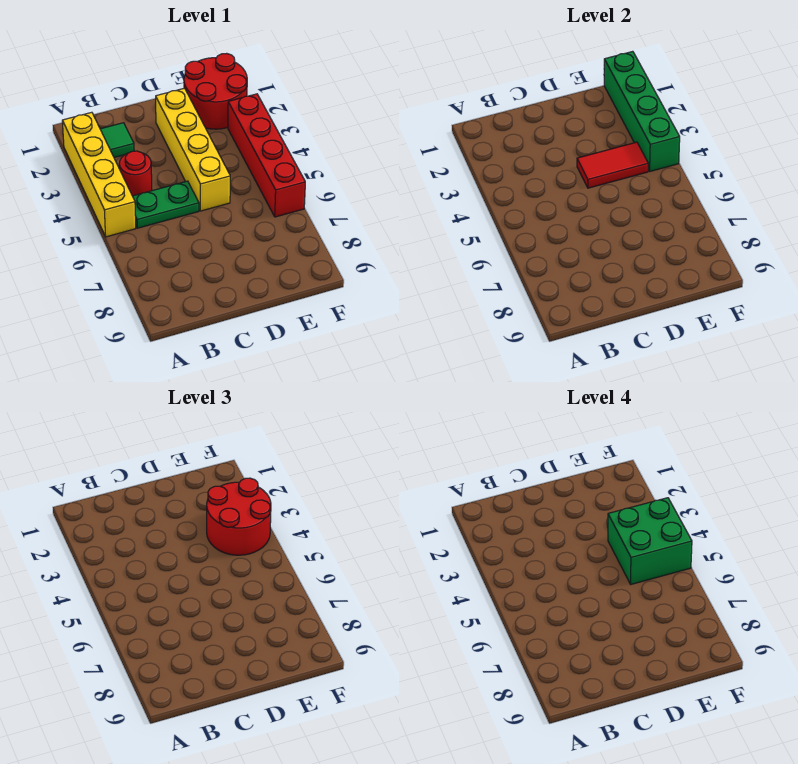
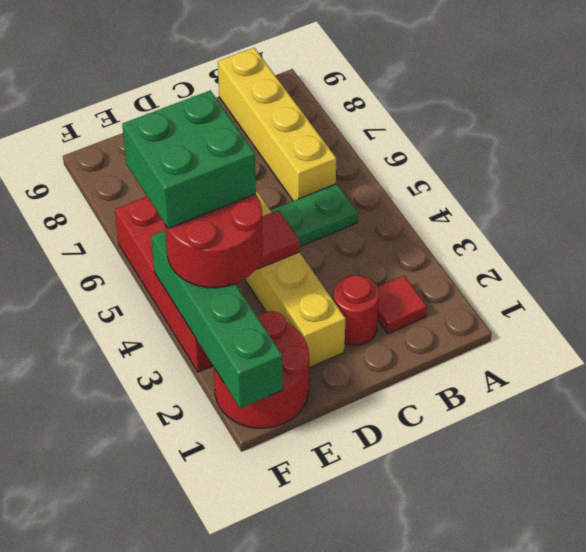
yellow 1x4 brick [62,112,136,237] -> yellow 1x4 brick moved to [218,48,336,201]
green 1x1 tile [100,123,134,158] -> red 1x1 tile [378,276,427,334]
red 1x1 round brick [119,151,152,196] -> red 1x1 round brick moved to [333,275,379,345]

